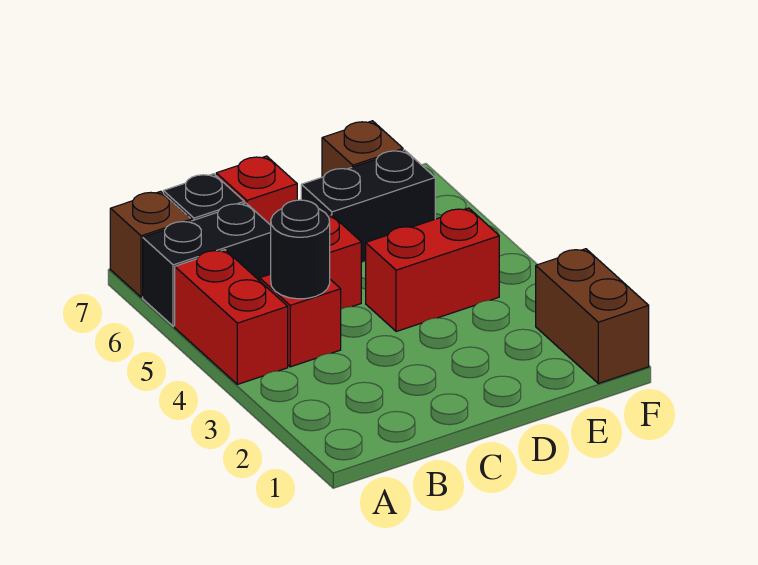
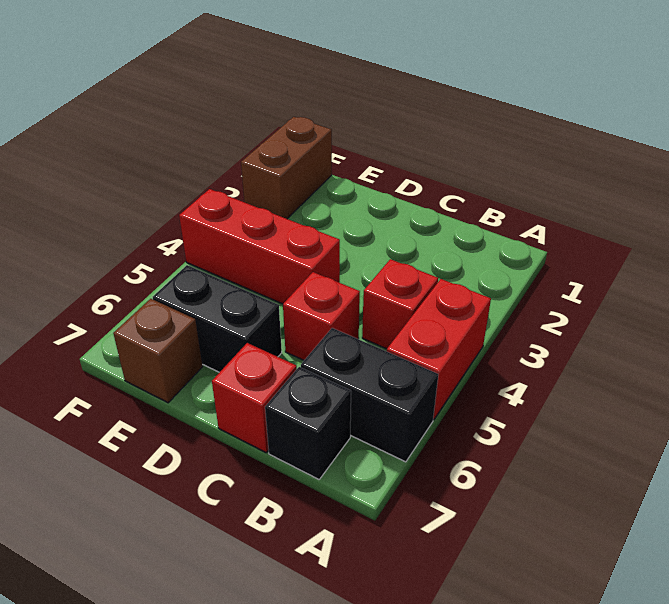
brown 1x1 brick [110,191,191,297] -> none
black 1x1 round brick [271,200,330,299] -> none
red 1x2 brick [366,208,499,332] -> red 1x3 brick [179,189,340,304]

